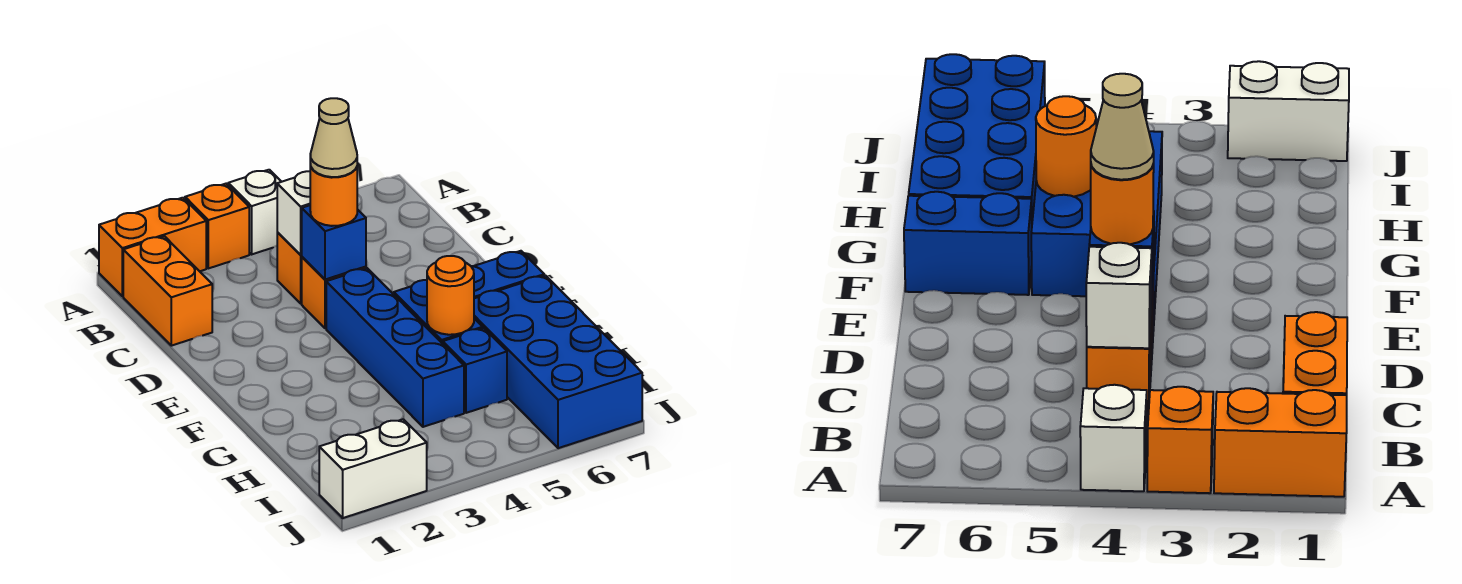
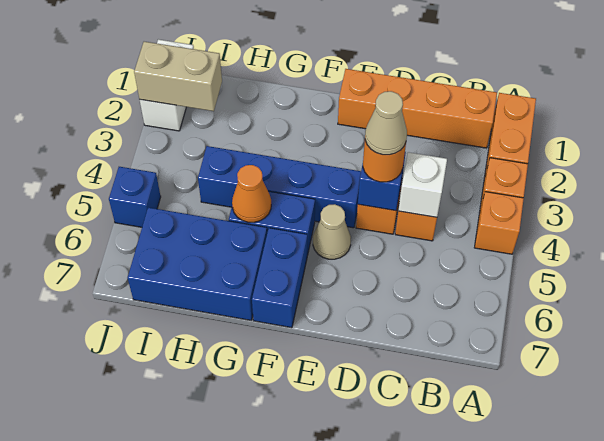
white 1x1 brick [228,170,281,254] -> orange 1x1 brick [474,192,524,254]
orange 1x2 brick [123,236,212,346] -> orange 1x4 brick [338,69,497,148]
none -> tan 1x1 cone [313,204,351,259]
orange 1x1 round brick [427,256,474,335] -> orange 1x1 cone [232,165,271,222]
blue 2x4 brick [474,275,642,448] -> blue 2x3 brick [128,208,267,320]
blue 1x1 brick [443,328,507,413] -> blue 1x1 brick moved to [109,167,161,227]
none -> tan 1x2 brick [134,42,222,111]

